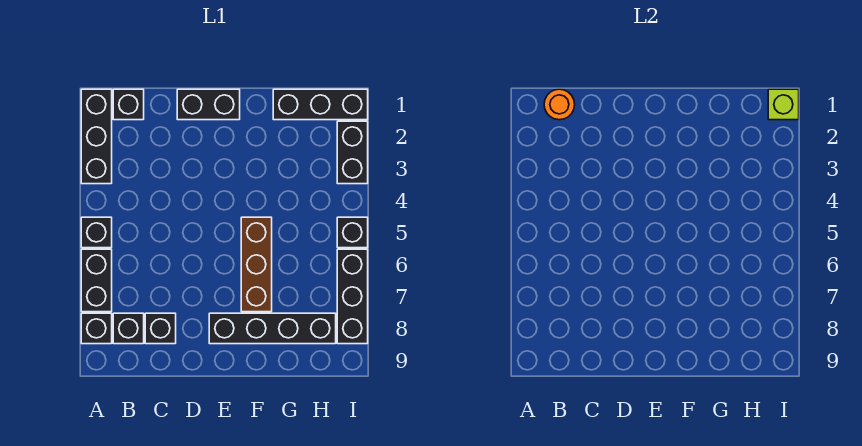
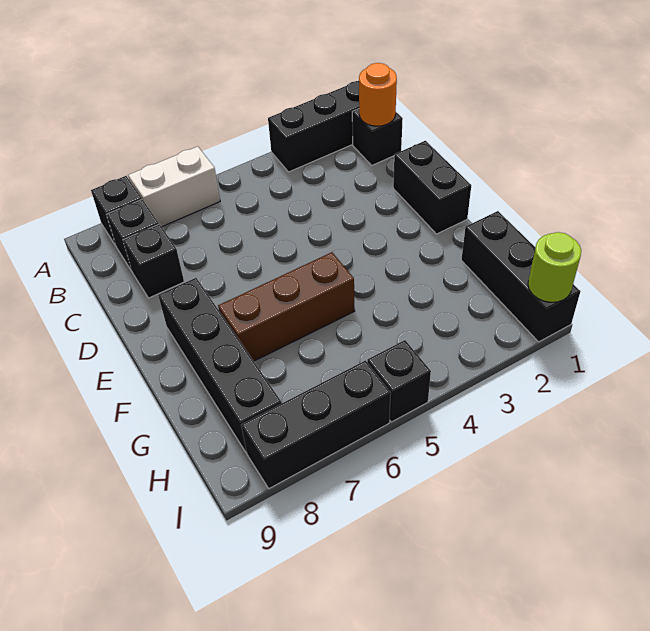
black 1x1 brick [81,217,112,248] -> none
black 1x2 brick [81,249,112,312] -> white 1x2 brick [128,147,220,227]
lime 1x1 brick [768,89,799,120] -> lime 1x1 round brick [528,232,581,302]
black 1x2 brick [337,121,368,184] -> none

